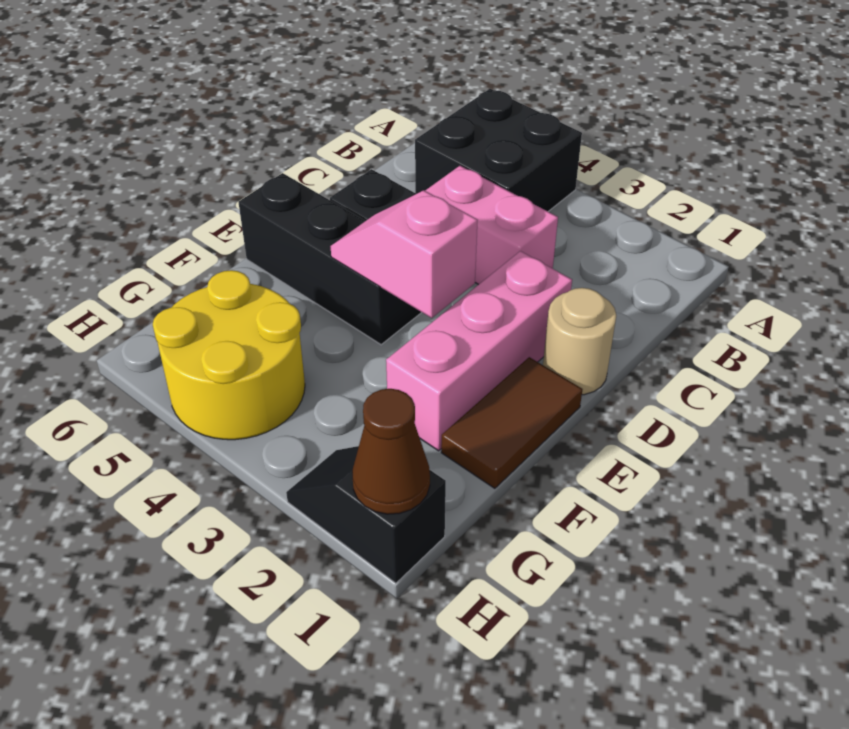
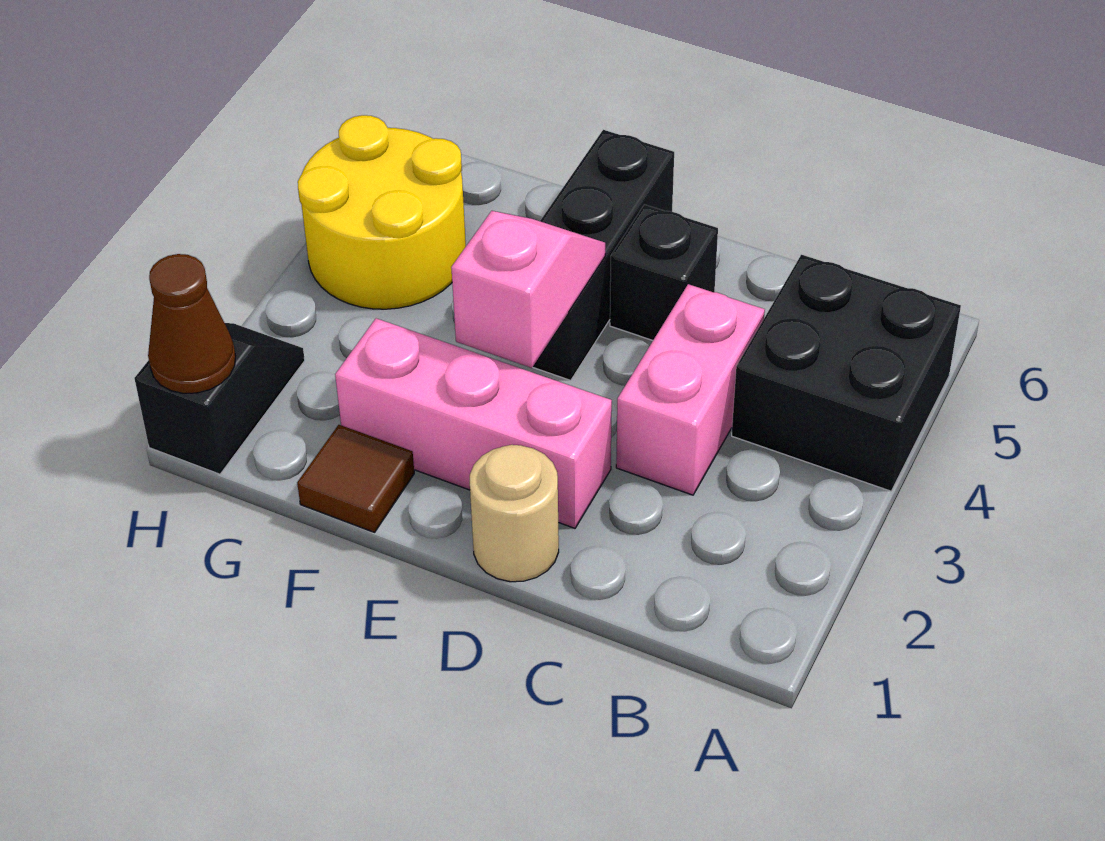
brown 1x2 tile [441,357,583,488] -> brown 1x1 tile [297,425,414,532]

